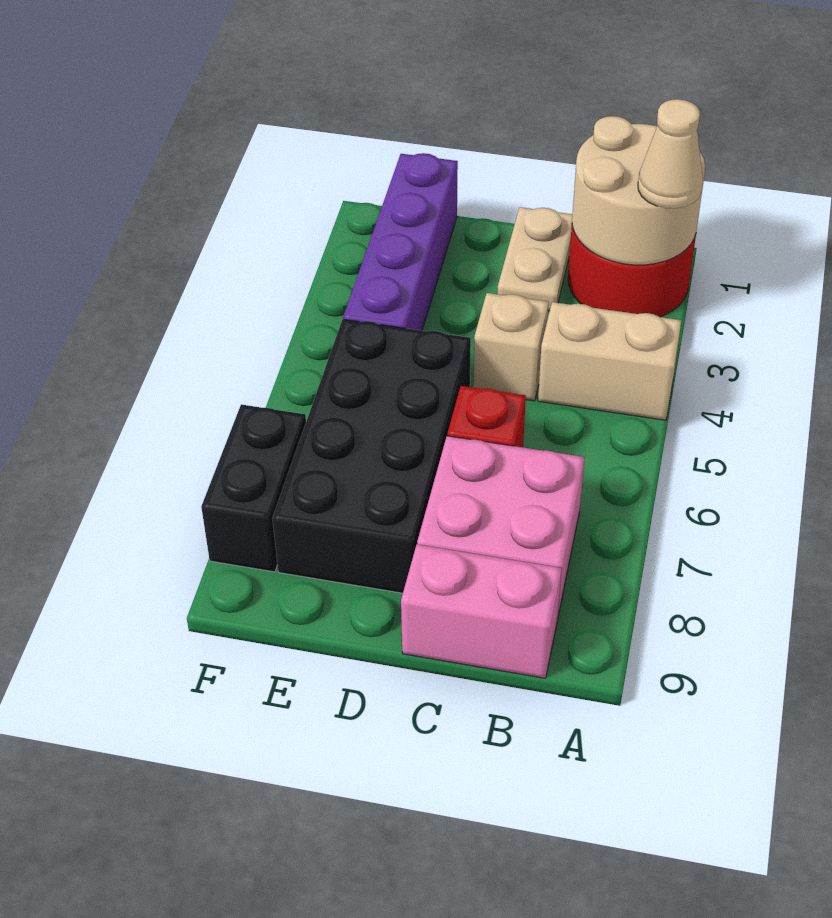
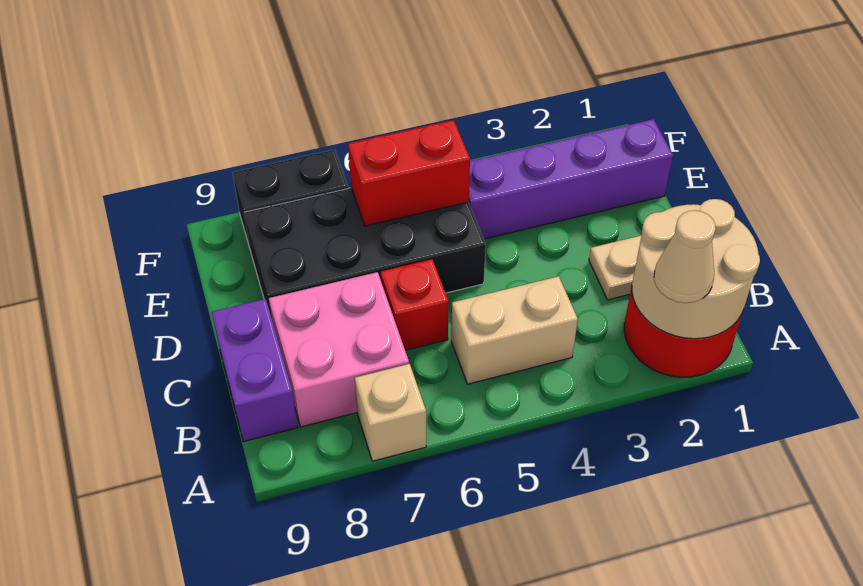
tan 1x2 brick [538,302,681,420] -> tan 1x2 brick turned to [451,276,578,384]
pink 1x2 brick [401,544,562,678] -> purple 1x2 brick [212,299,298,442]
tan 1x1 brick [473,293,549,401] -> tan 1x1 brick moved to [355,364,426,461]
none -> red 1x2 brick [348,120,470,226]

